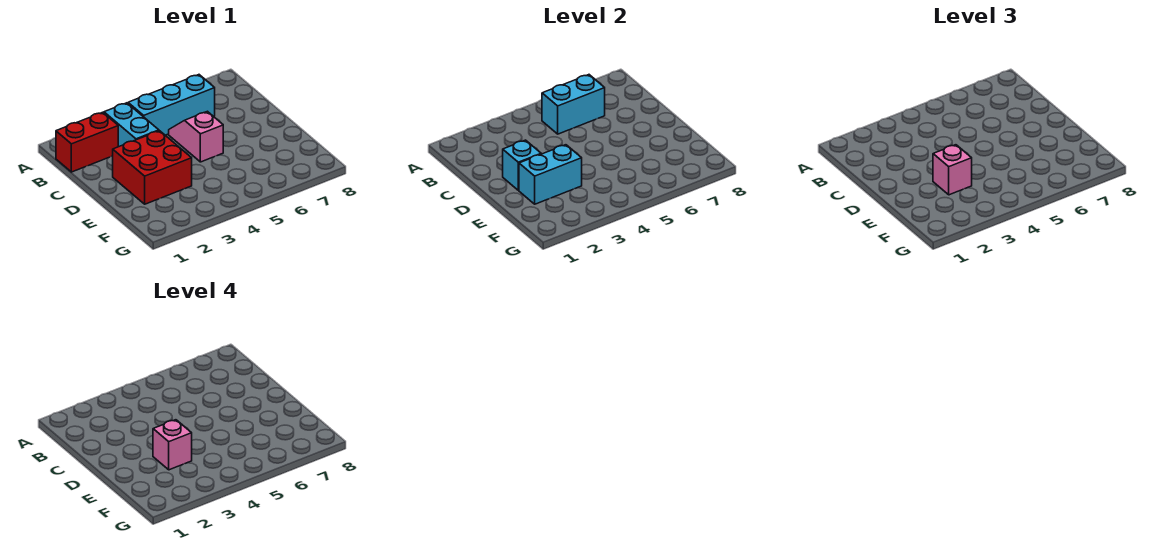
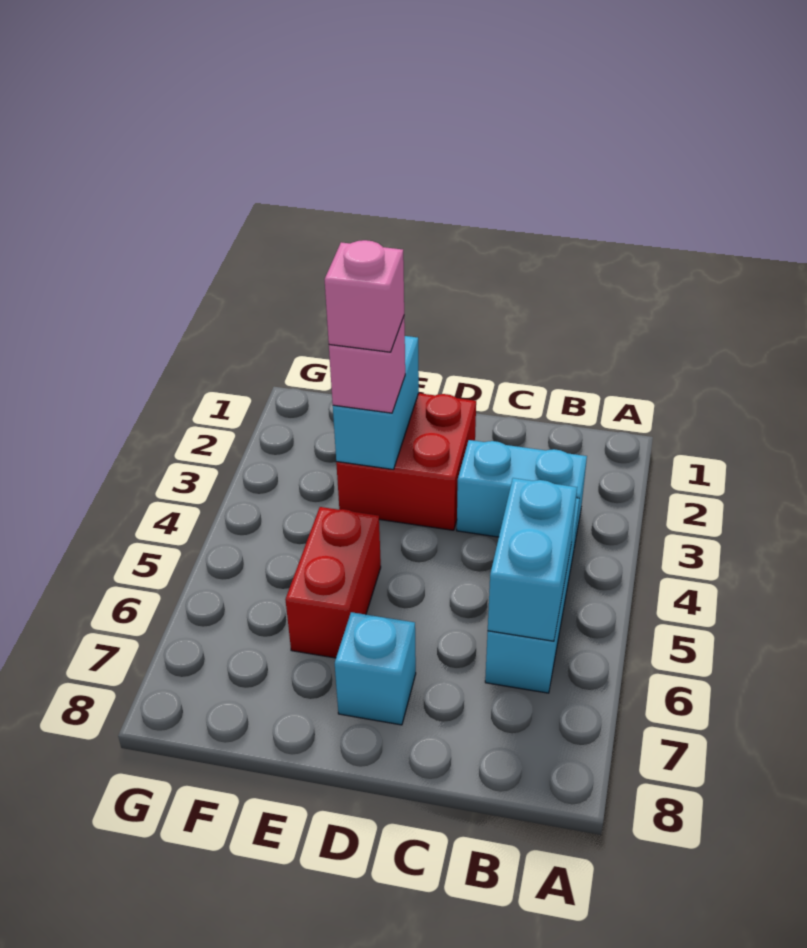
red 1x2 brick [56,112,118,172] -> red 1x2 brick moved to [285,507,381,658]
pink 1x2 slope [169,111,223,162] -> none
cyan 1x1 brick [503,140,541,190] -> cyan 1x1 brick moved to [335,612,416,725]

